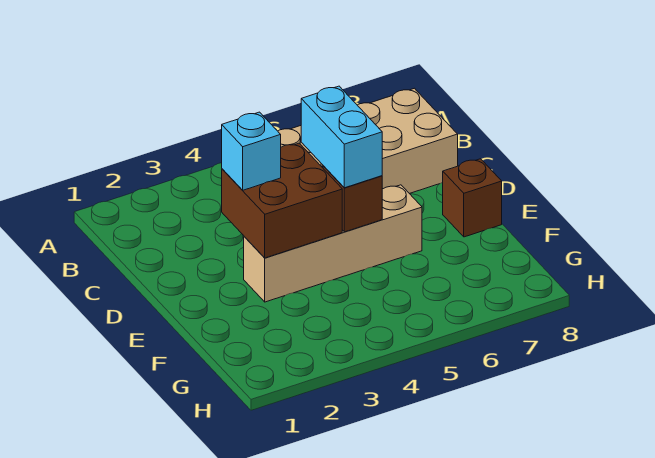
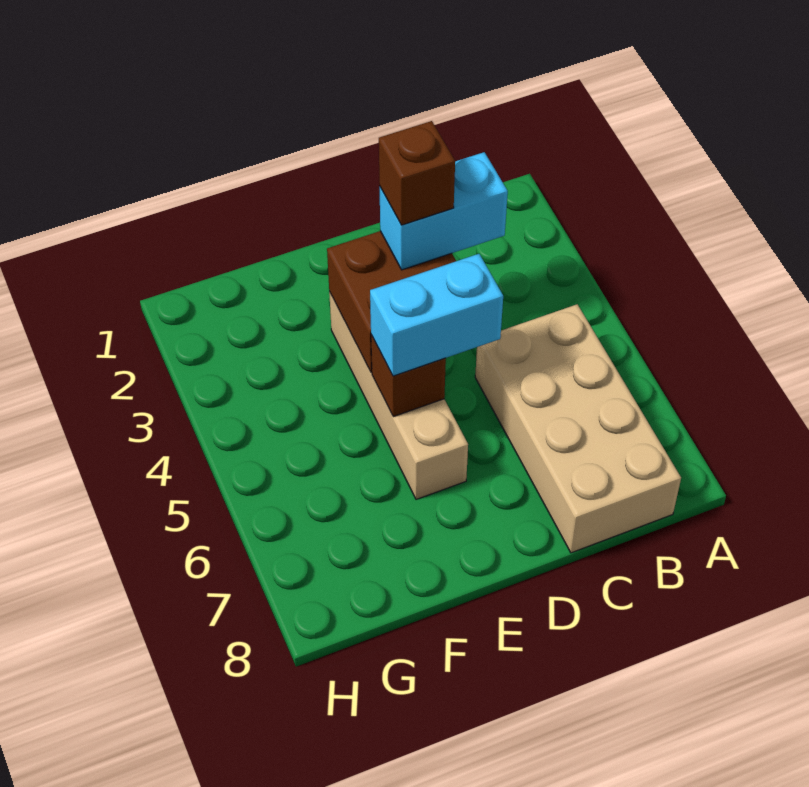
cyan 1x1 brick [222,112,281,190] -> cyan 1x2 brick [380,152,508,270]
brown 1x1 brick [443,159,502,237] -> brown 1x1 brick moved to [379,121,455,225]

